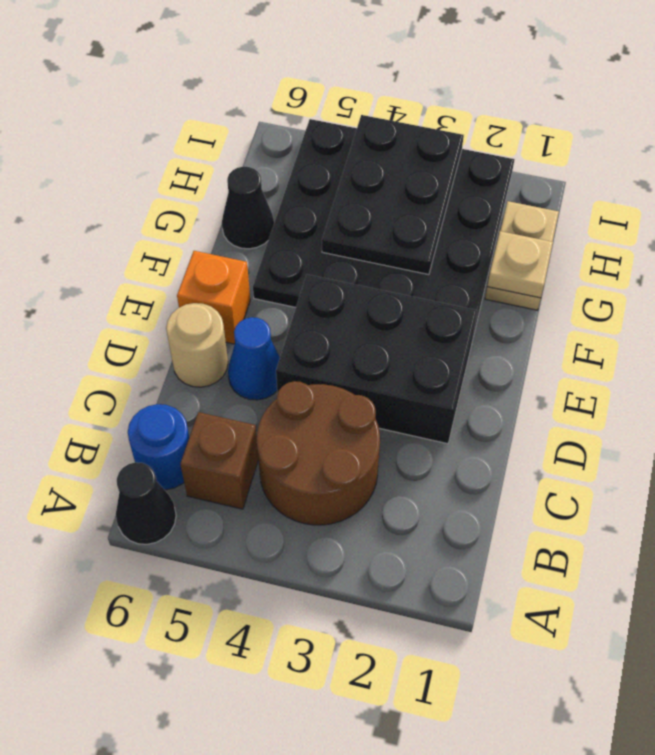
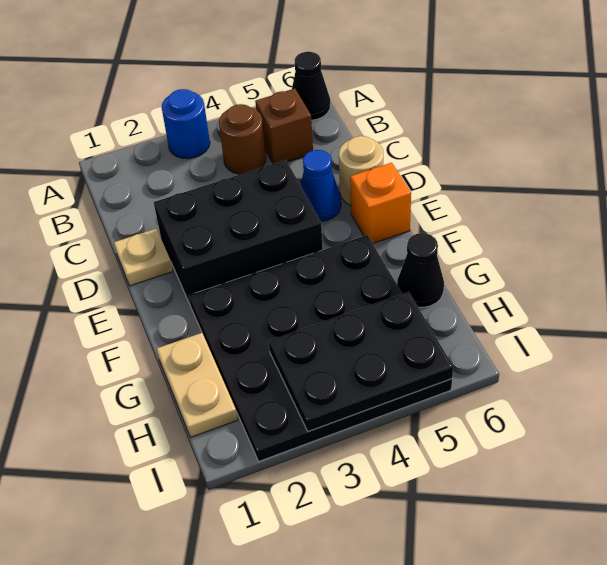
brown 2x2 round brick [257,381,380,525] -> brown 1x1 round brick [219,104,266,174]
blue 1x1 round brick [128,404,189,490] -> blue 1x1 round brick moved to [161,89,210,159]
tan 1x1 plate [487,231,553,298] -> tan 1x1 plate moved to [114,229,173,286]
black 2x3 plate [322,115,464,275] -> black 2x3 plate turned to [269,292,453,431]

